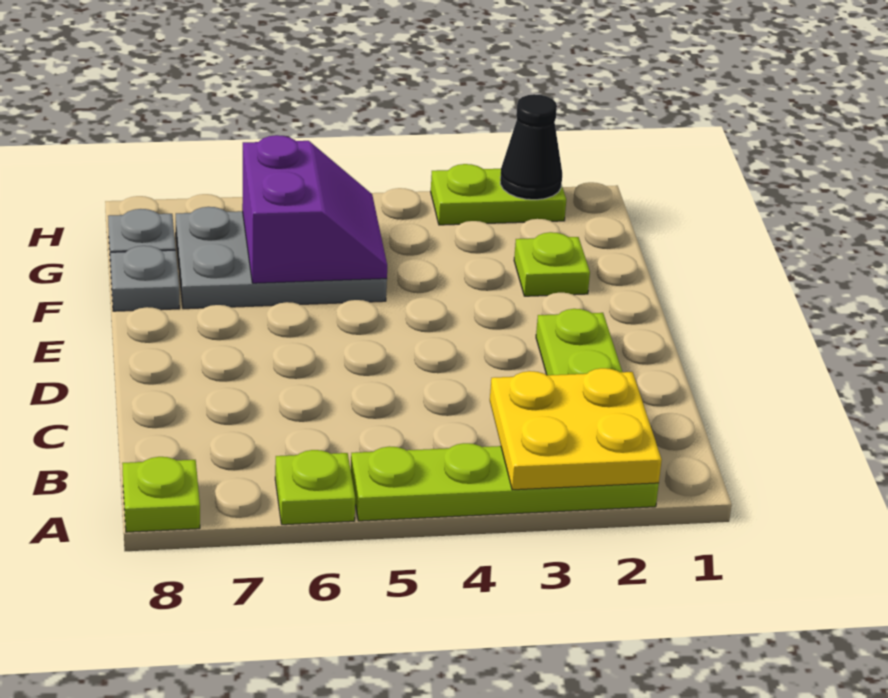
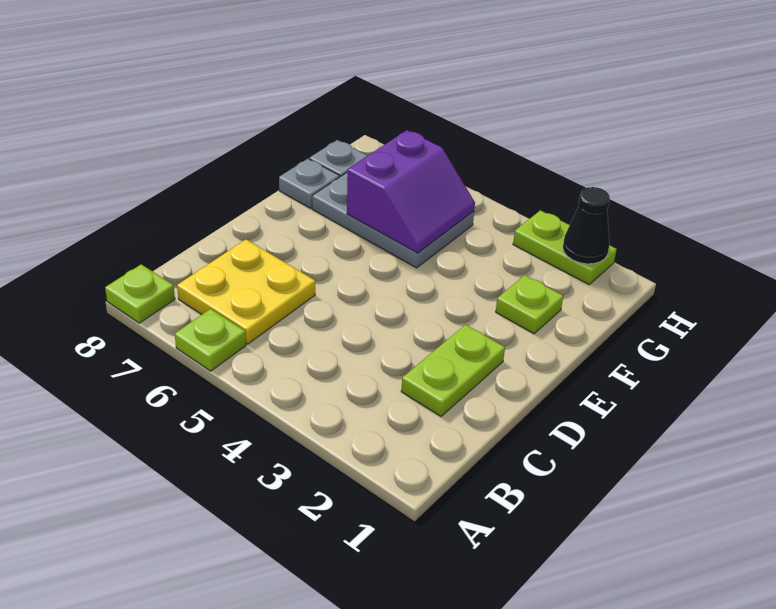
lime 1x4 plate [351,443,659,521] -> none
yellow 2x2 plate [490,368,662,490] -> yellow 2x2 plate moved to [177,240,315,344]

